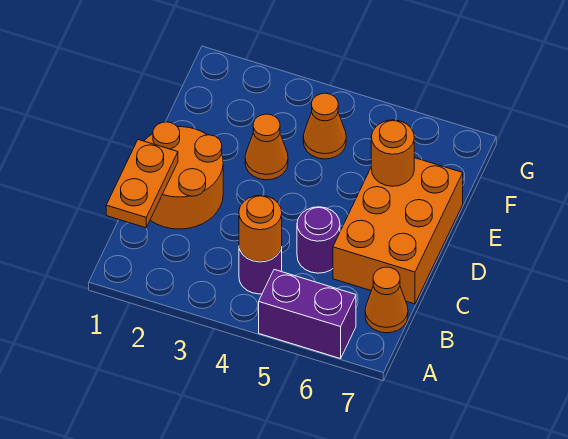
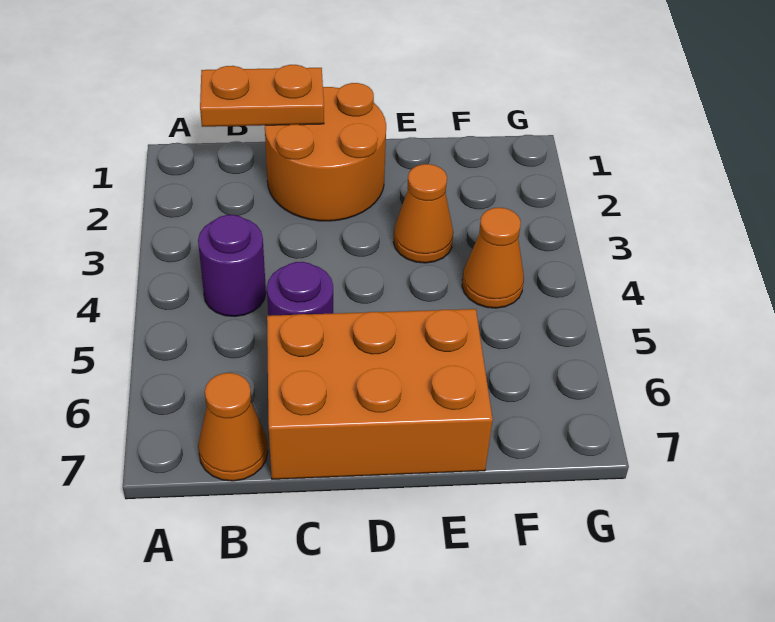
purple 1x2 brick [259,270,356,359] -> none
orange 1x1 round brick [239,195,282,262] -> none
orange 1x1 round brick [371,120,414,186] -> none

